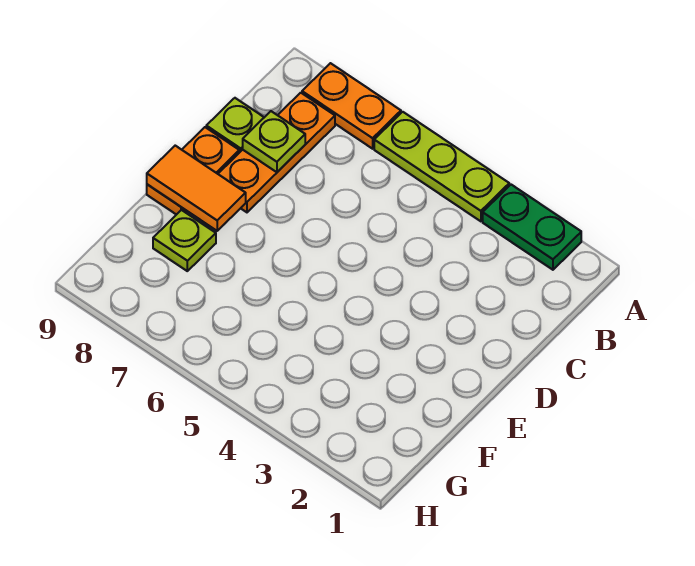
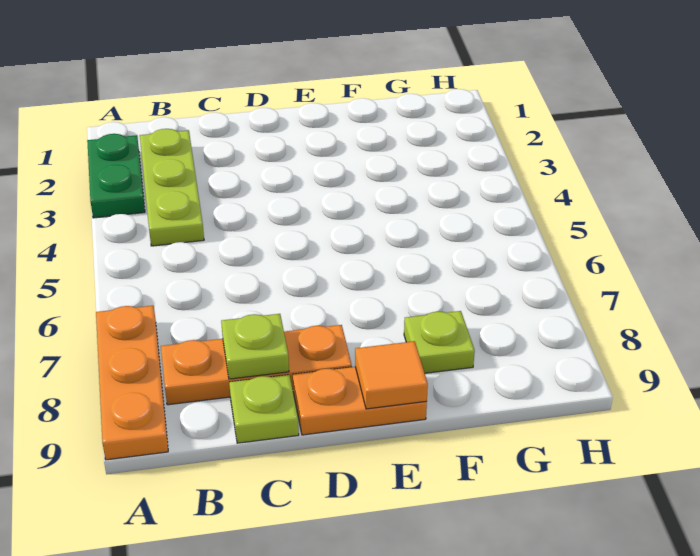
lime 1x3 plate [374,112,509,221] -> lime 1x3 plate moved to [140,129,204,246]
orange 1x2 plate [302,63,401,149] -> orange 1x3 plate [96,306,168,460]
orange 1x2 tile [147,146,246,231] -> orange 1x1 tile [355,341,428,409]

